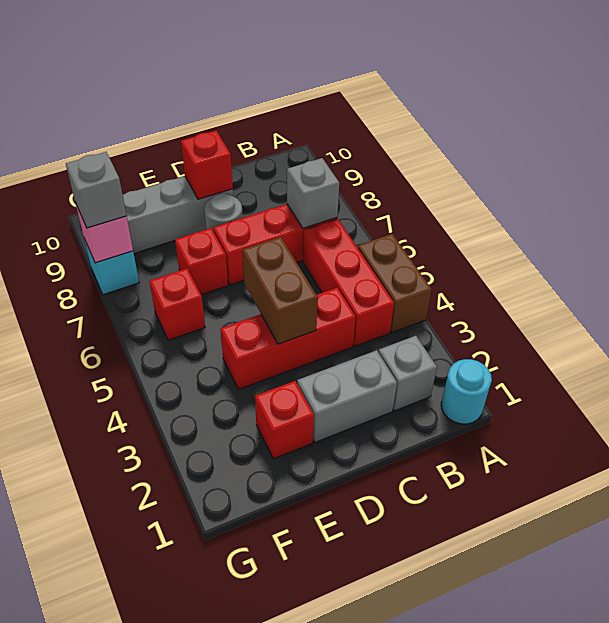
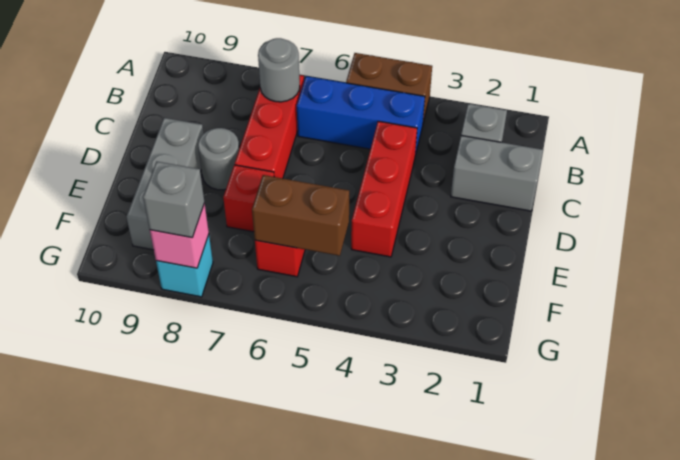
cyan 1x1 round brick [441,359,492,424] -> none
red 1x3 brick [303,219,394,346] -> blue 1x3 brick [297,76,425,156]
grey 1x1 brick [287,158,339,228] -> grey 1x1 round brick [258,38,300,102]
grey 1x2 brick [297,350,397,442] -> grey 1x2 brick turned to [451,136,543,211]
brown 1x2 brick [242,237,318,344] -> brown 1x2 brick moved to [252,175,349,256]
red 1x1 brick [181,131,233,199] -> none
red 1x1 brick [255,381,314,459] -> none

